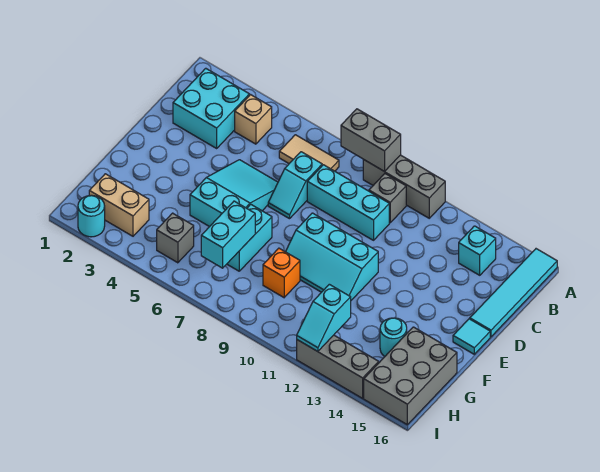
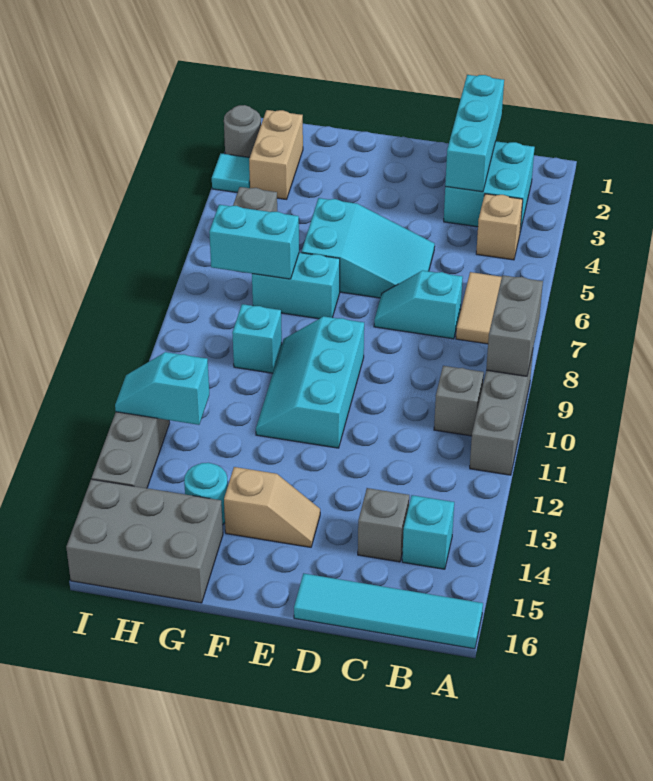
cyan 1x3 brick [307,165,389,240] -> cyan 1x3 brick moved to [445,75,504,192]
none -> grey 1x1 brick [358,488,409,562]
none -> tan 1x2 slope [224,467,320,547]
cyan 1x1 tile [453,319,490,354] -> cyan 1x1 tile moved to [212,154,250,193]
orange 1x1 brick [263,248,300,297] -> cyan 1x1 brick [232,304,282,373]
cyan 1x1 round brick [78,195,105,237] -> grey 1x1 round brick [224,105,261,157]

